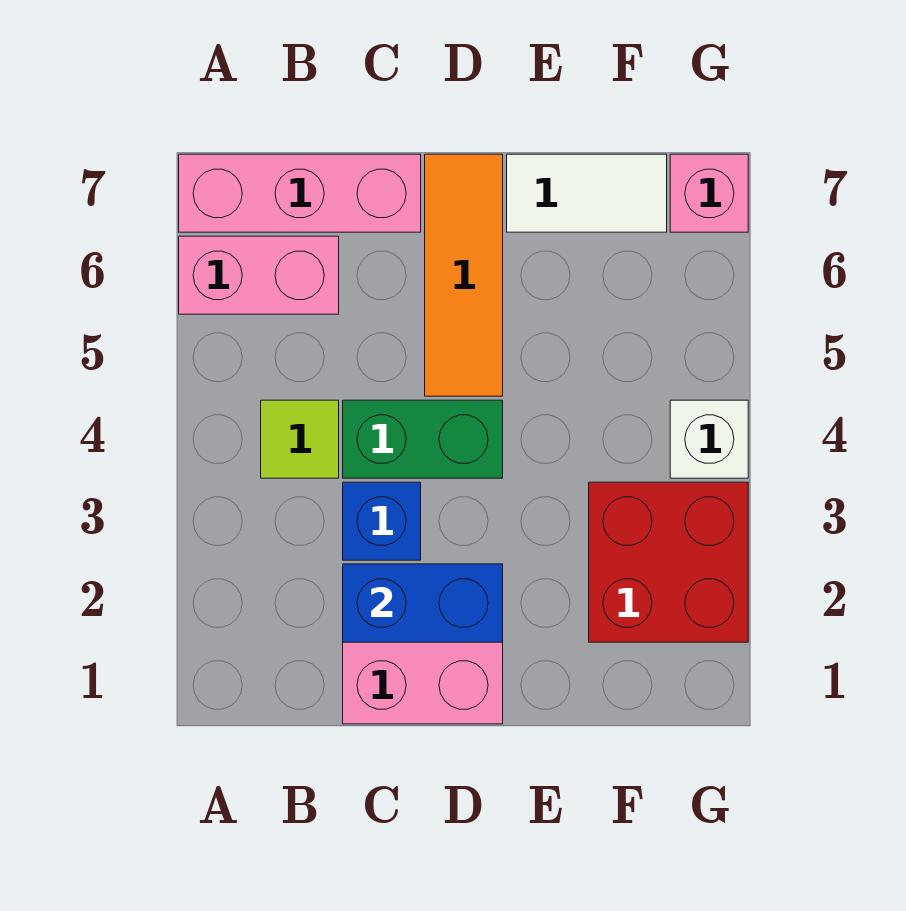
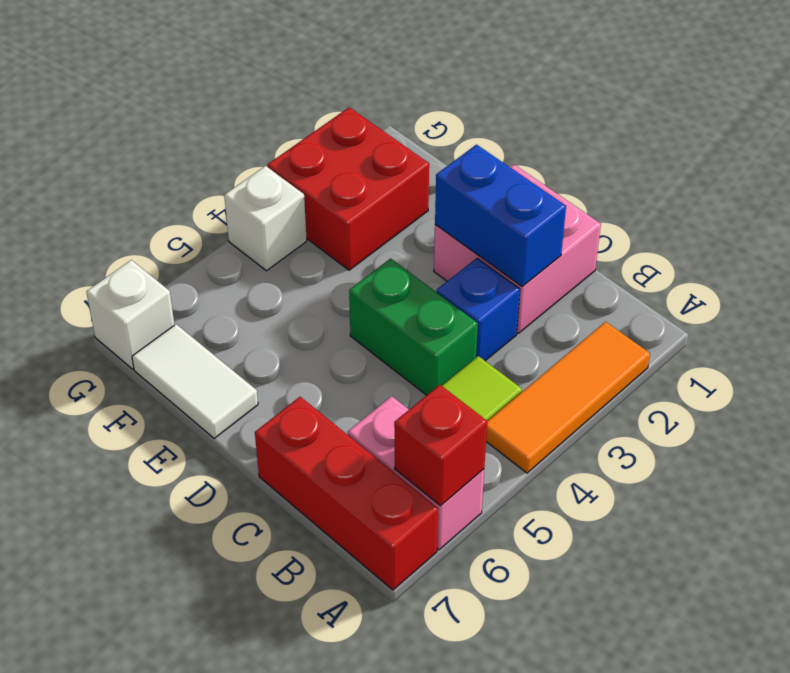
none -> red 1x1 brick [394,385,487,506]
pink 1x3 brick [179,154,421,232] -> red 1x3 brick [255,397,438,590]
orange 1x3 tile [425,154,503,396] -> orange 1x3 tile moved to [486,322,650,473]
pink 1x1 brick [670,154,748,232] -> white 1x1 brick [86,260,174,369]

